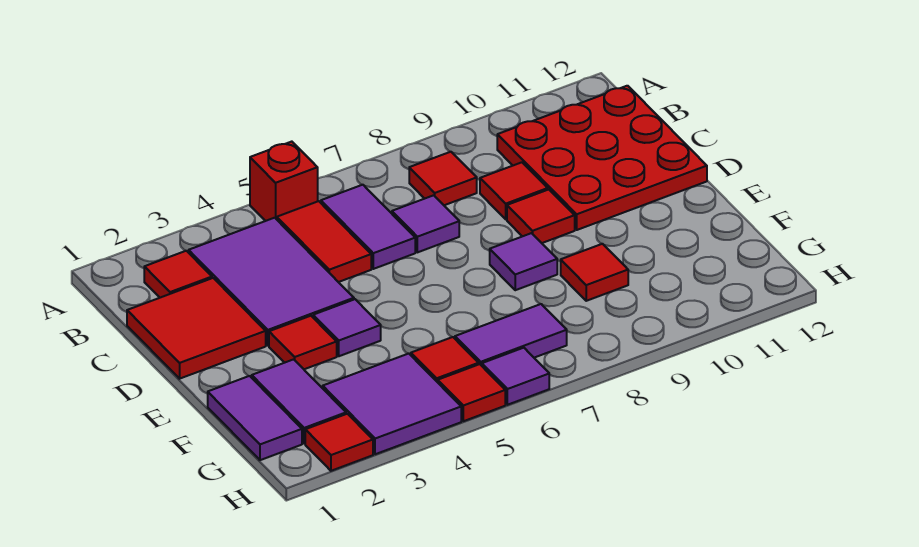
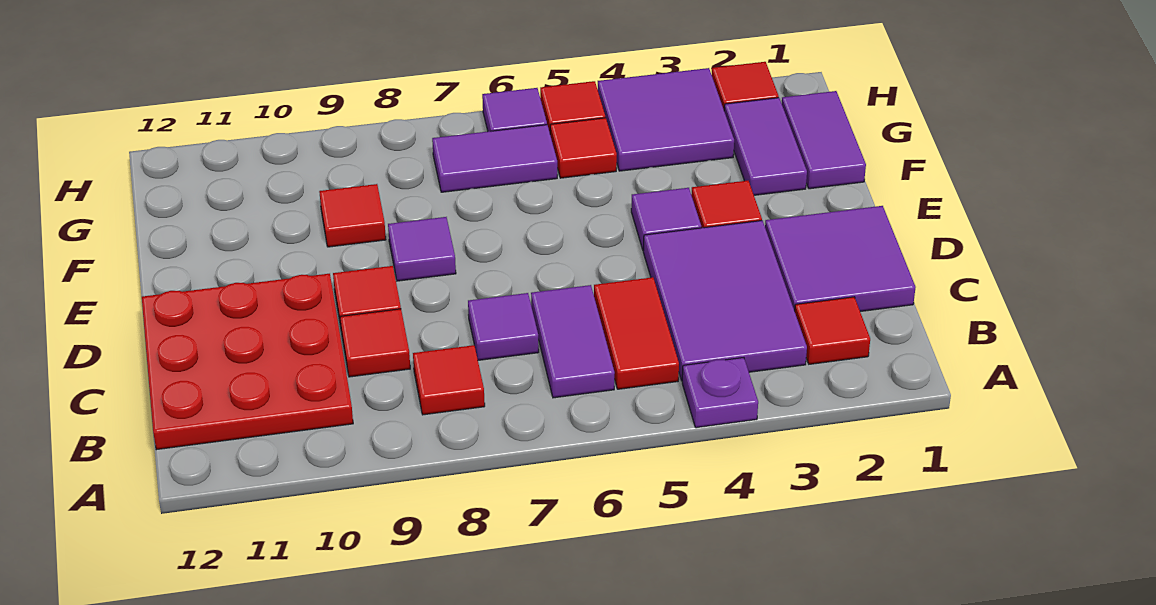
none -> purple 1x1 plate [682,358,758,428]
red 1x1 brick [250,142,318,221] -> none
red 2x2 tile [127,278,266,379] -> purple 2x2 tile [765,206,916,312]

